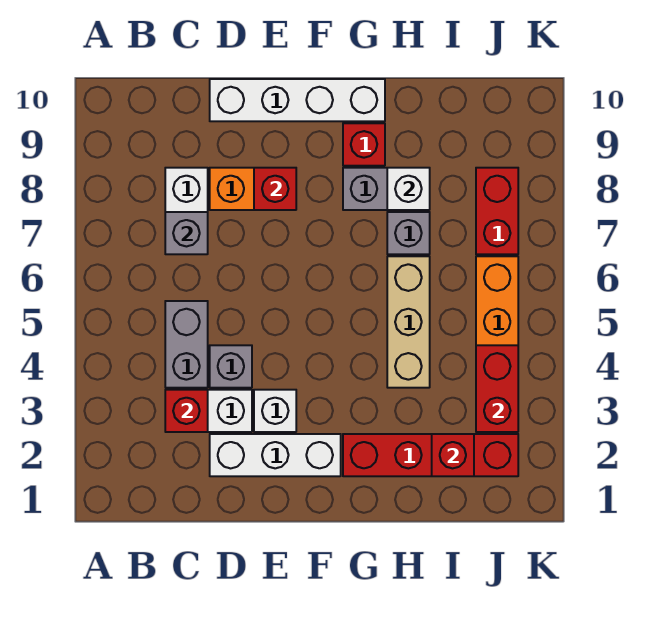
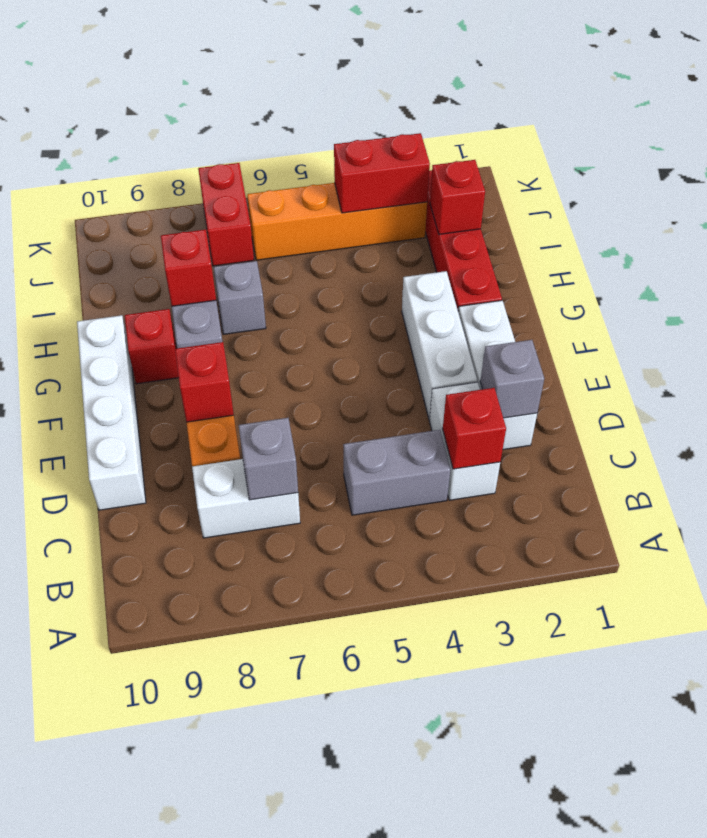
grey 1x1 brick [210,345,252,388] -> grey 1x1 brick moved to [480,340,544,418]
white 1x1 brick [254,390,296,432] -> white 1x3 brick [402,271,477,420]
tan 1x3 brick [387,256,430,388] -> none
white 1x1 brick [387,168,430,210] -> red 1x1 brick [161,230,216,306]
red 1x2 brick [476,168,518,254] -> red 1x2 brick turned to [198,163,254,266]

